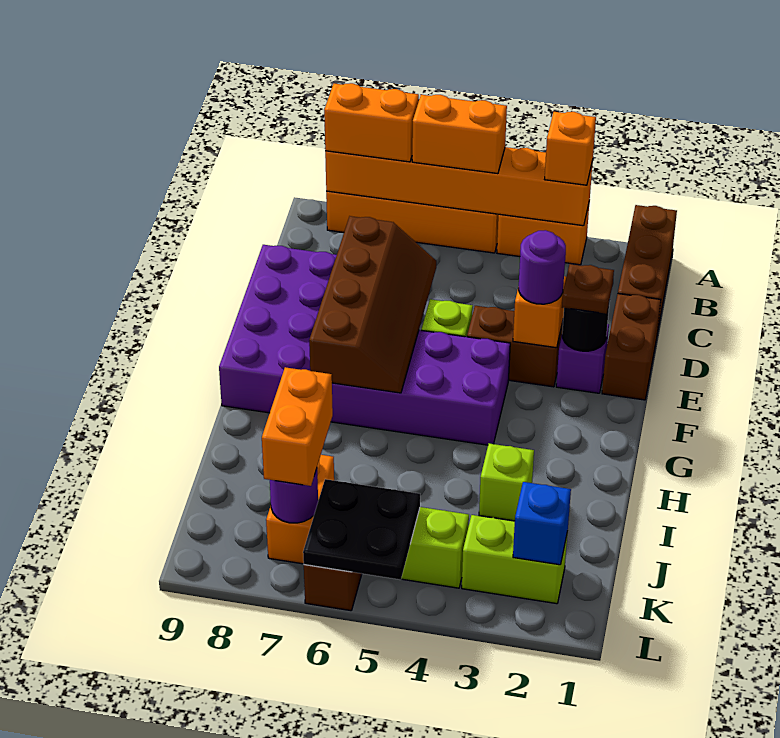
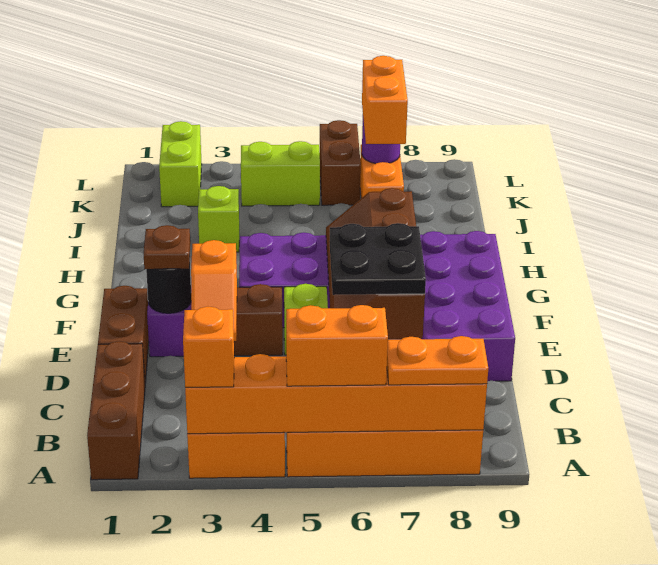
orange 1x2 brick [324,83,419,162] -> orange 1x2 plate [387,336,488,385]
purple 1x1 round brick [519,230,566,304] -> none
lime 1x2 brick [462,515,568,604] -> lime 1x2 brick turned to [159,121,202,207]
blue 1x1 brick [513,482,571,565] -> none
black 2x2 plate [303,479,420,580] -> black 2x2 plate moved to [329,223,426,295]

